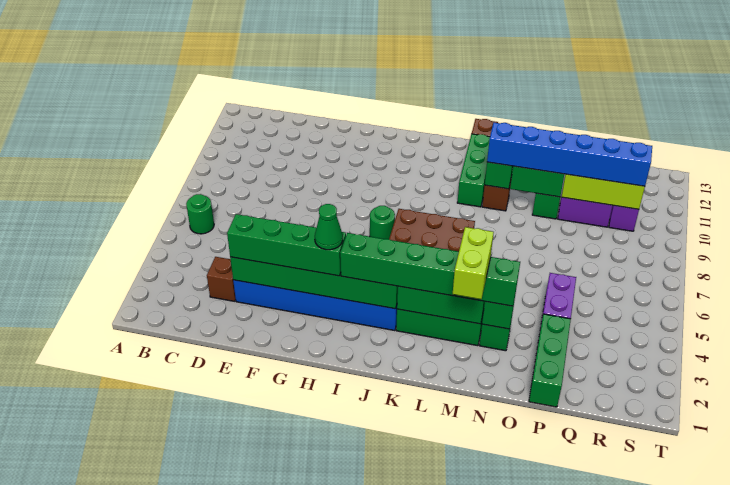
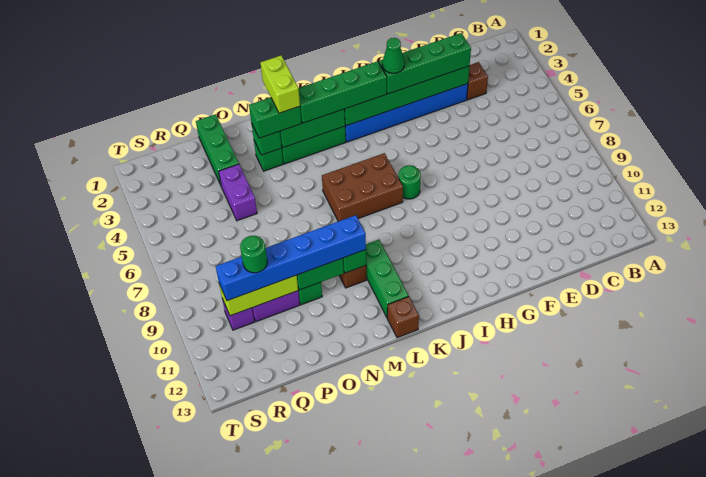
green 1x1 round brick [186,194,214,234] -> green 1x1 round brick moved to [240,236,267,273]

